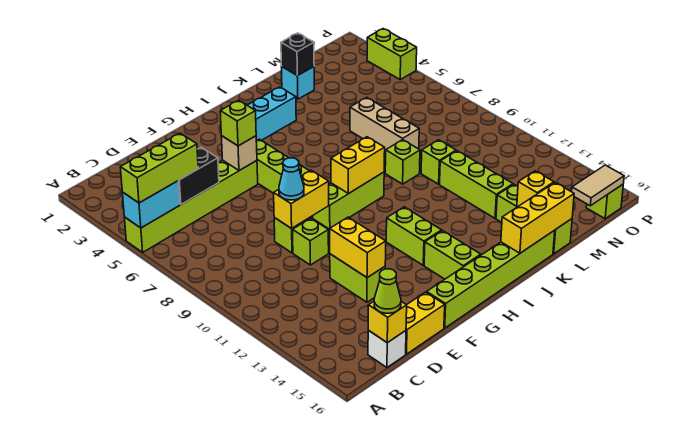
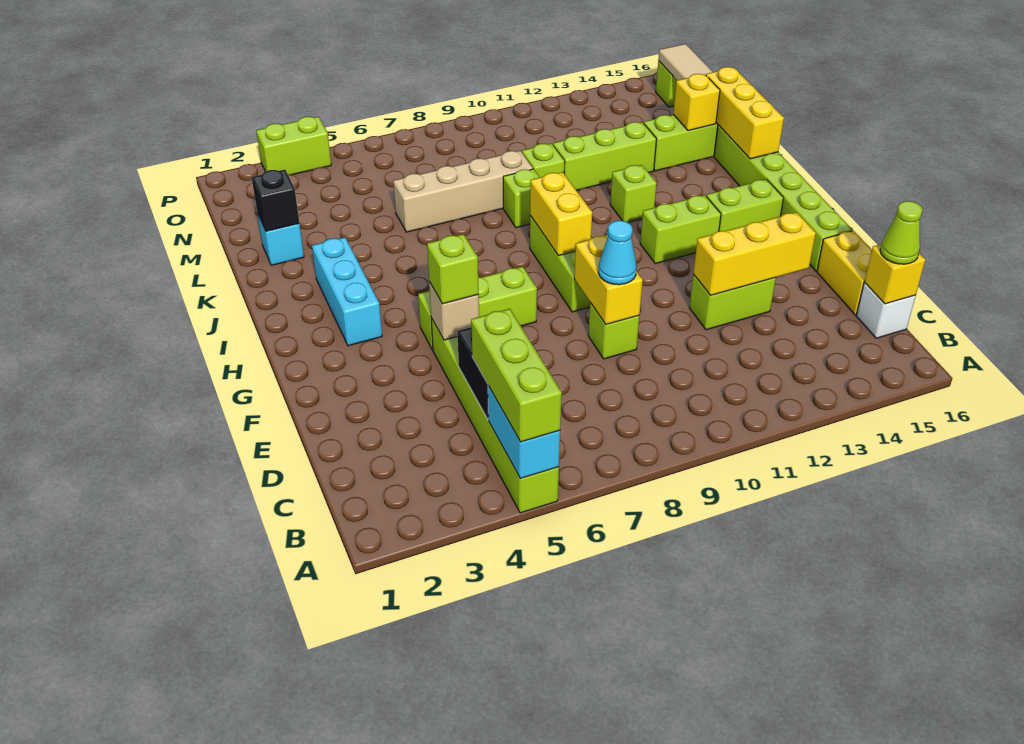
lime 1x1 brick [293,218,329,265] -> lime 1x1 brick moved to [610,165,657,222]
yellow 1x2 brick [330,217,386,278] -> yellow 1x3 brick [693,212,816,295]
tan 1x3 brick [350,97,419,152] -> tan 1x4 brick [393,151,533,232]

